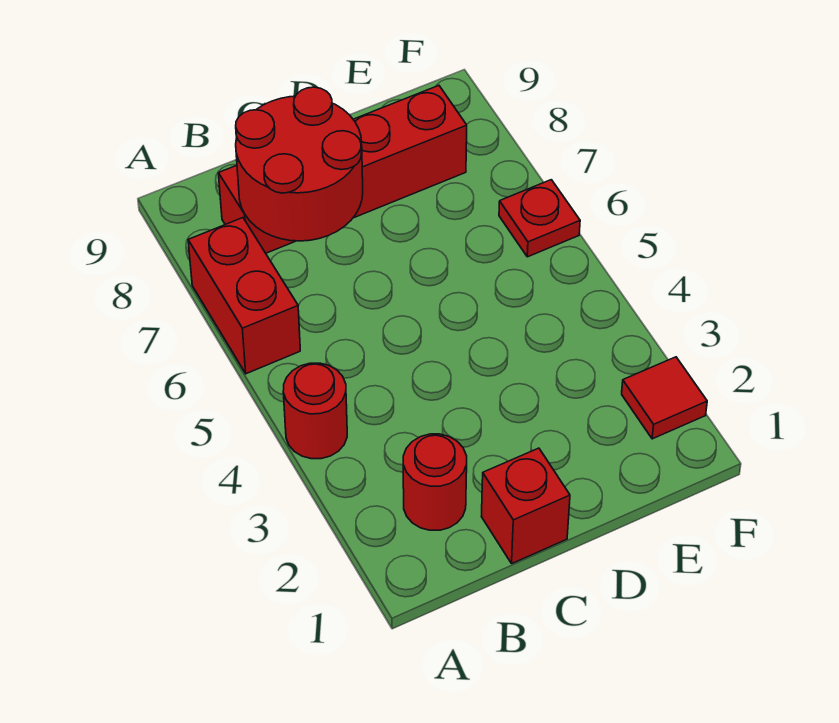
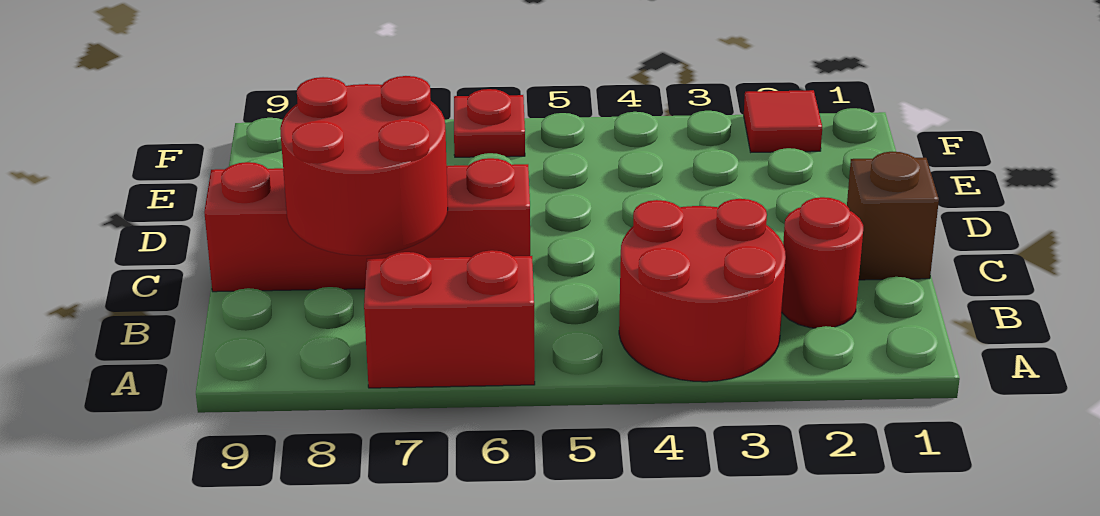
red 1x1 round brick [283,363,347,459] -> red 2x2 round brick [619,199,786,382]
red 1x4 brick [218,86,467,253] -> red 1x4 brick turned to [204,158,530,292]
red 1x1 brick [481,448,570,563] -> brown 1x1 brick [847,152,939,280]

